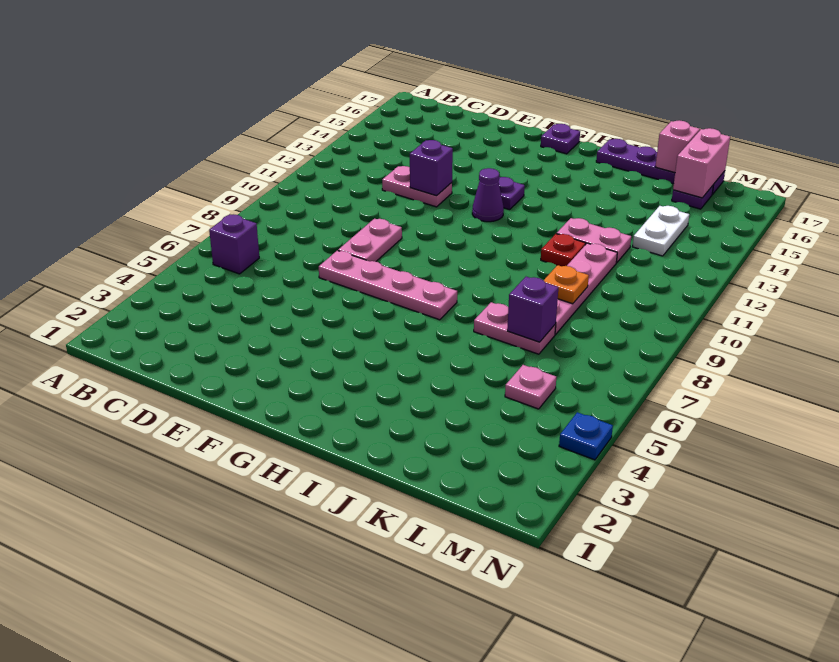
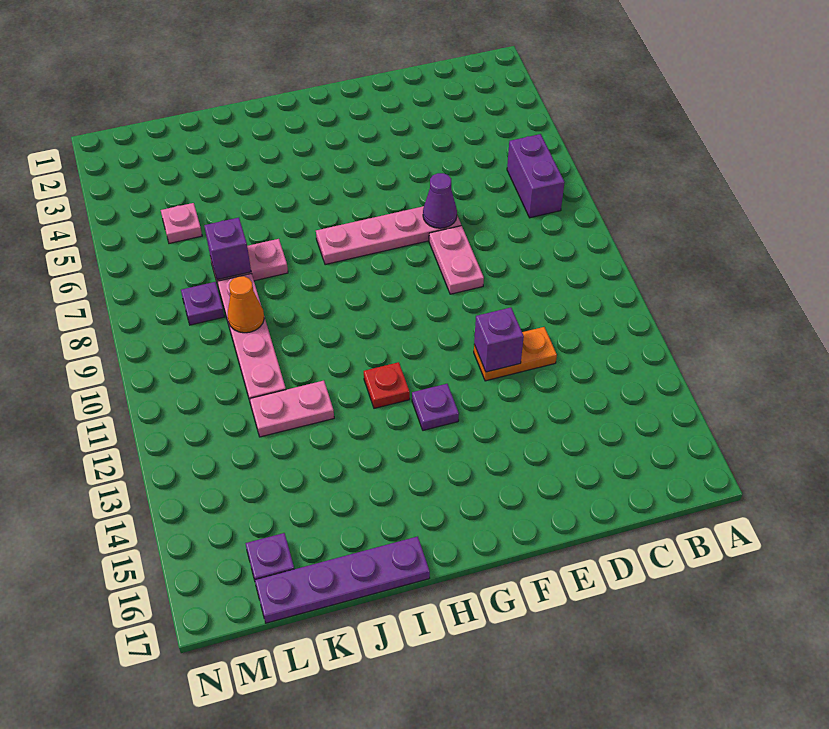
purple 1x1 brick [209,214,259,274] -> purple 1x2 brick [507,134,565,218]
pink 1x2 plate [382,166,452,207] -> orange 1x2 plate [474,327,557,381]
purple 1x1 cone [472,168,504,222] -> purple 1x1 cone moved to [423,173,457,228]
purple 1x1 plate [541,124,580,154] -> purple 1x1 plate moved to [181,282,224,325]
red 1x1 plate [541,234,586,266] -> red 1x1 plate moved to [364,362,410,408]
orange 1x1 plate [544,265,589,304] -> orange 1x1 cone [228,276,264,333]
pink 1x1 brick [655,120,700,173] -> none
white 1x2 plate [632,206,689,256] -> none
pink 1x2 brick [673,128,730,198] -> none
blue 1x1 plate [559,412,613,460] -> none

